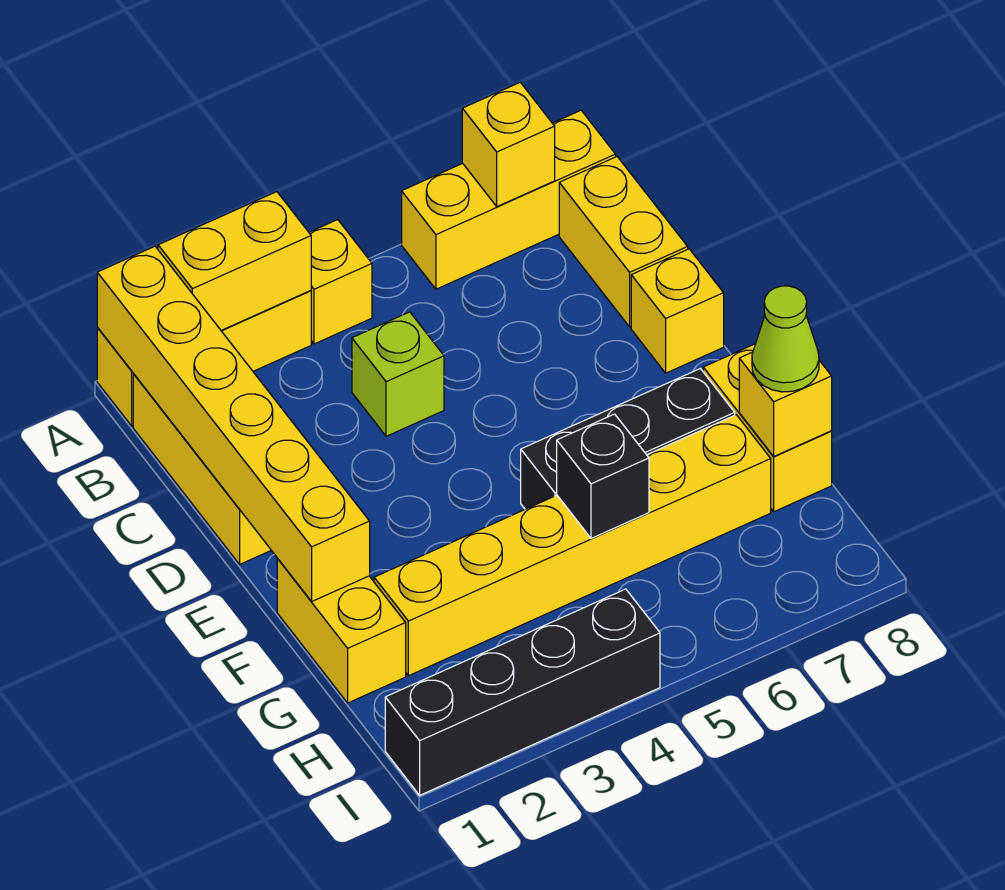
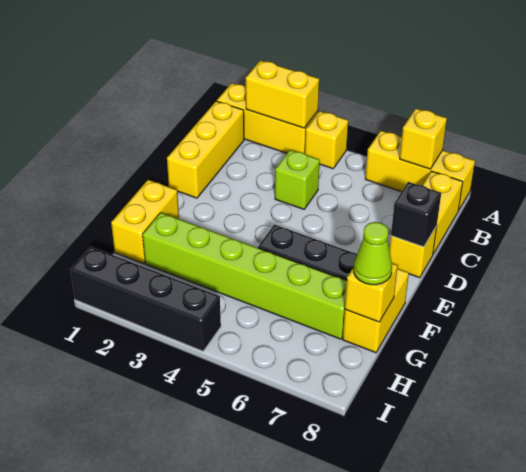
yellow 1x6 brick [97,246,370,602] -> none
yellow 1x6 brick [374,415,771,676] -> lime 1x6 brick [143,212,347,339]
black 1x1 brick [557,414,649,538] -> black 1x1 brick moved to [391,182,441,247]

